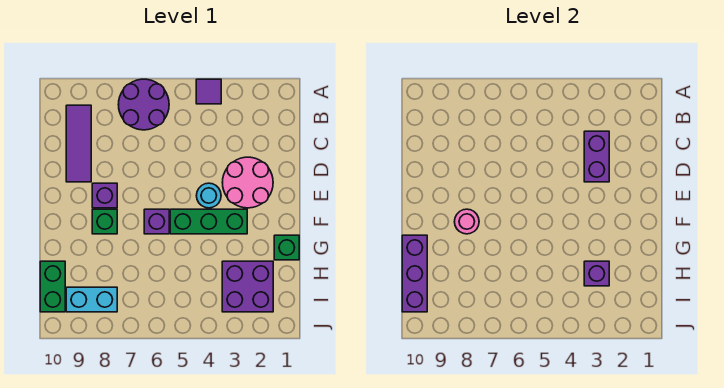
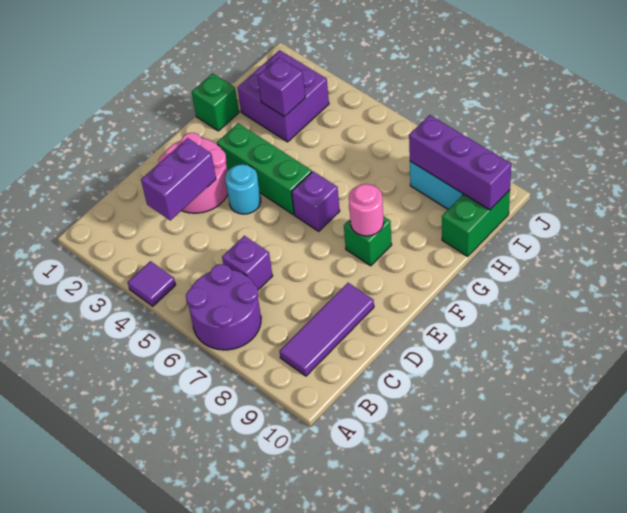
purple 1x1 brick [92,183,117,208] -> purple 1x1 brick moved to [222,236,272,290]
purple 1x3 brick [402,235,427,312] -> purple 1x3 brick turned to [409,115,511,210]

